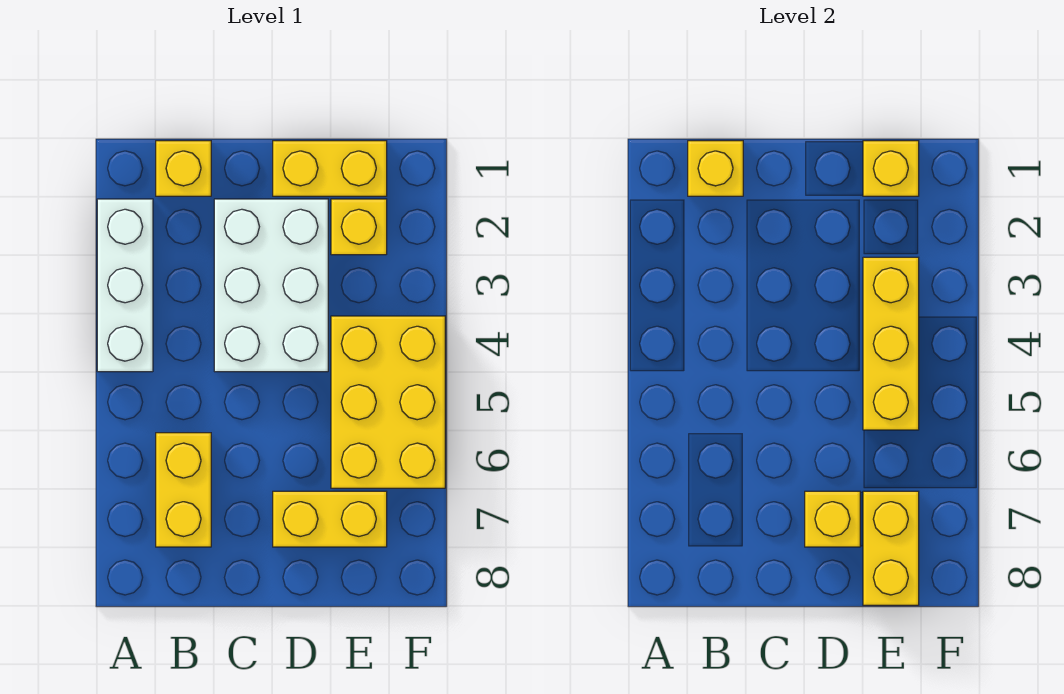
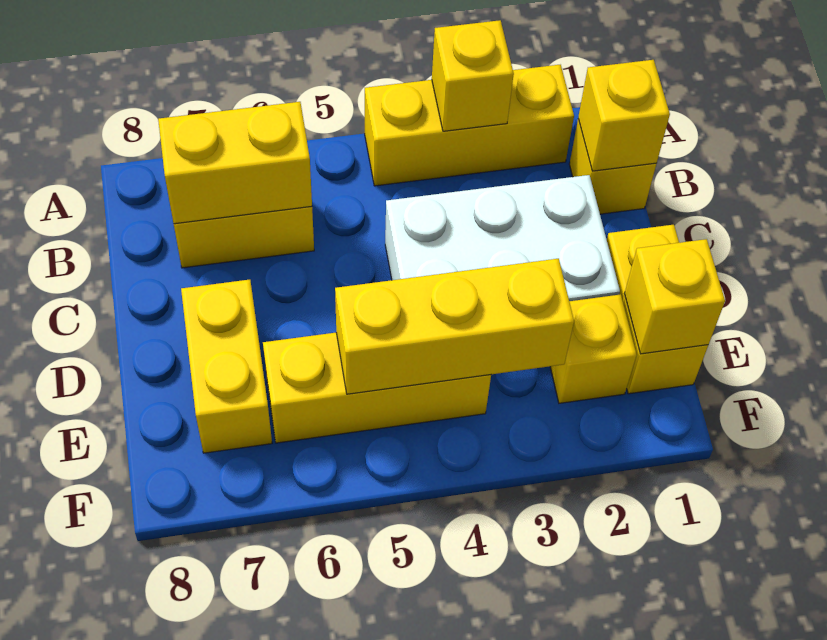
white 1x3 brick [97,199,153,372] -> yellow 1x3 brick [365,65,574,186]
yellow 1x1 brick [805,491,860,547] -> yellow 1x1 brick moved to [432,20,514,131]
yellow 2x3 brick [331,316,445,488] -> yellow 1x3 brick [263,333,491,443]
yellow 1x2 brick [863,491,919,605] -> yellow 1x2 brick moved to [158,102,312,224]

